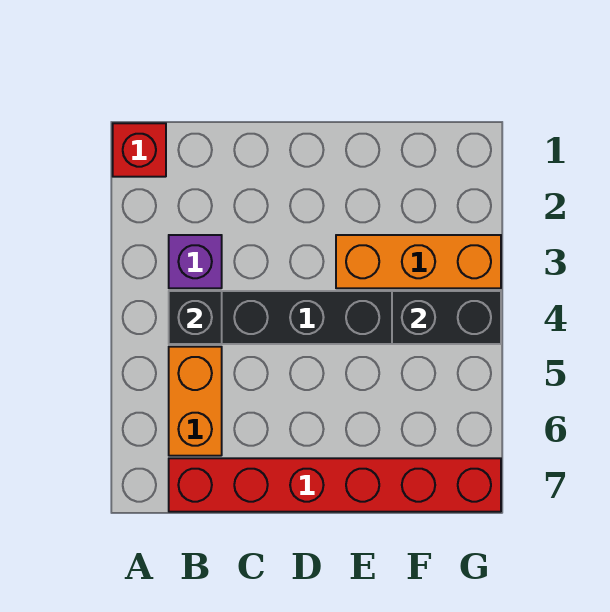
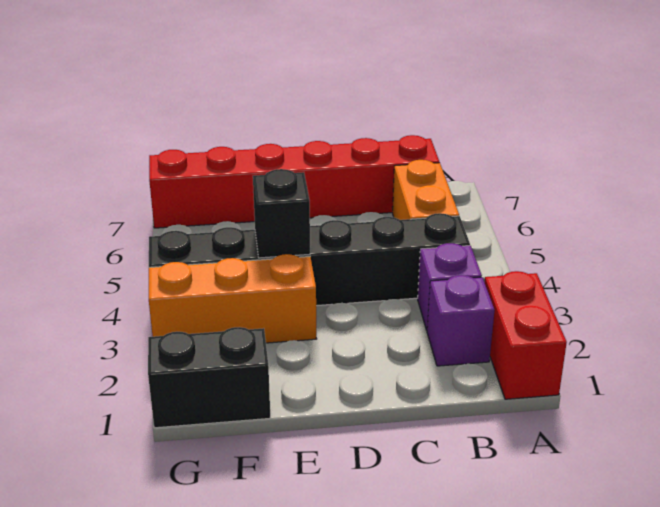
red 1x1 brick [113,123,166,177] -> red 1x2 brick [485,271,567,399]
none -> purple 1x1 brick [427,275,494,366]
black 1x1 brick [169,291,222,344] -> black 1x1 brick moved to [253,169,310,258]
black 1x2 brick [392,291,501,344] -> black 1x2 brick moved to [148,327,270,428]

